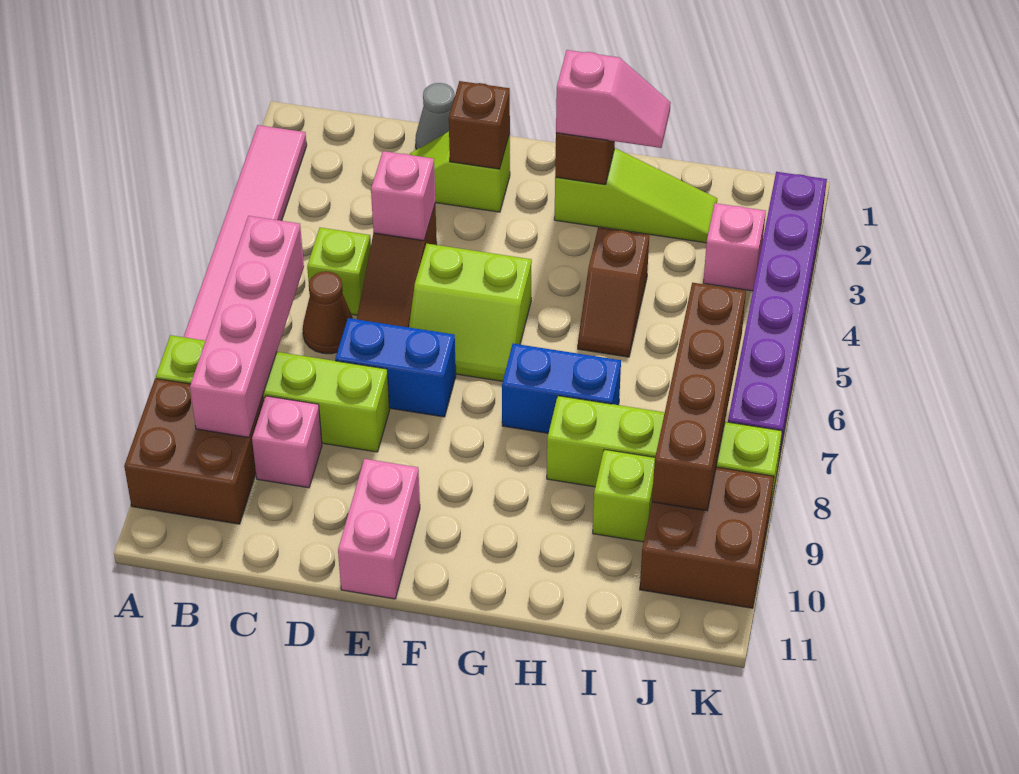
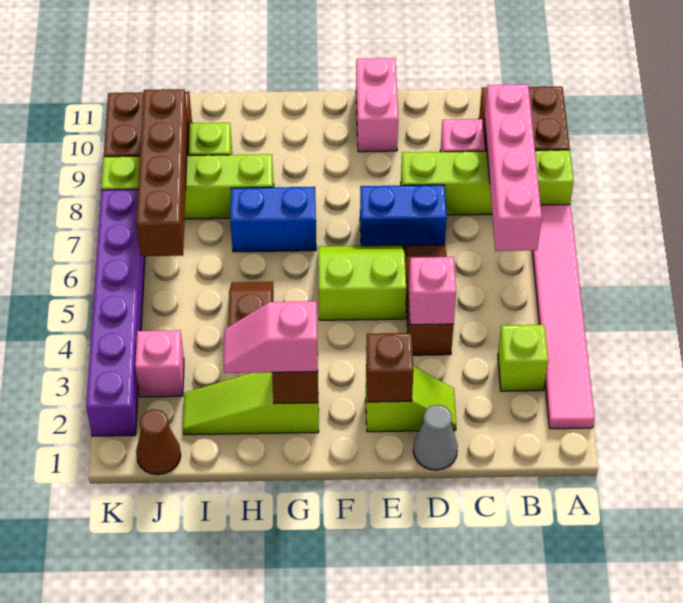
lime 1x1 brick [307,228,371,315] -> lime 1x1 brick moved to [498,325,548,391]
brown 1x1 cone [303,271,353,354] -> brown 1x1 cone moved to [136,409,181,475]

